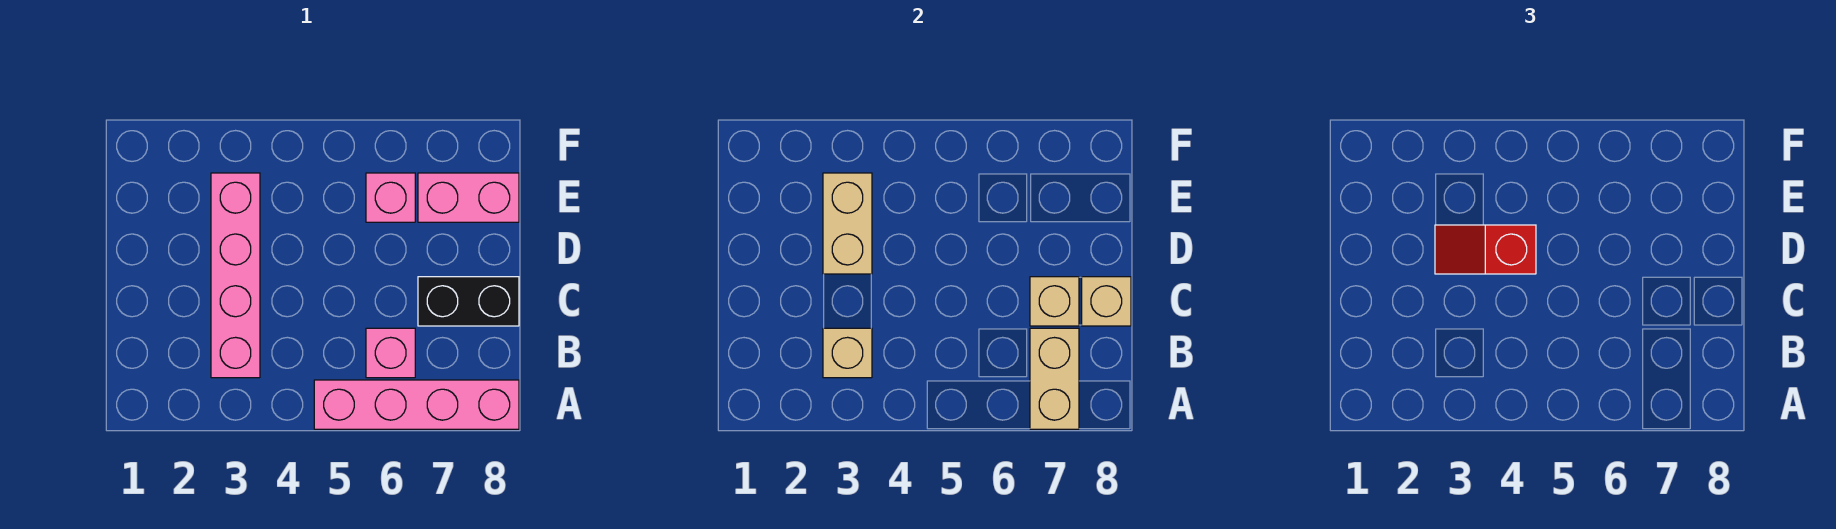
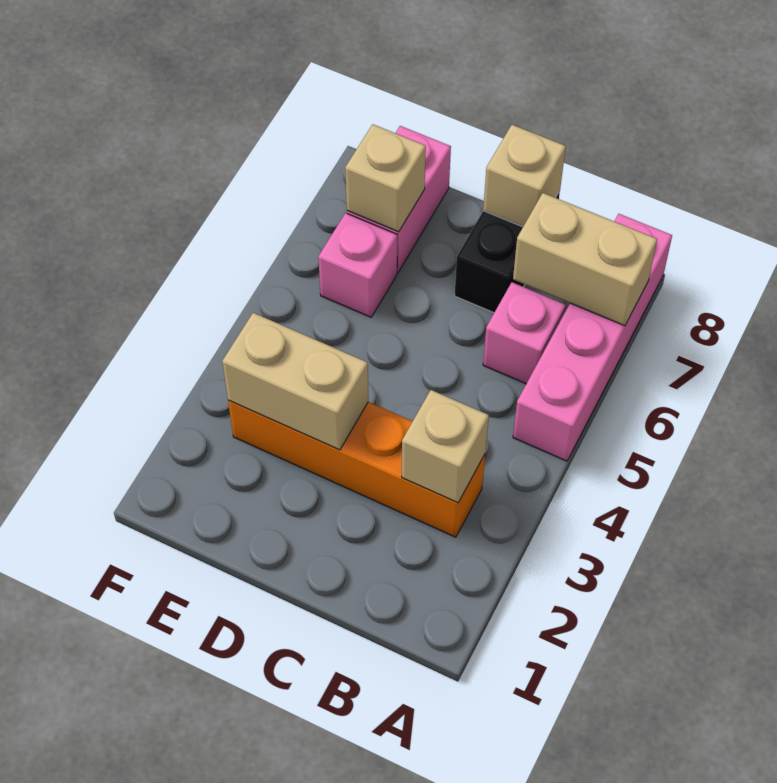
pink 1x4 brick [211,173,260,378] -> orange 1x4 brick [228,400,485,537]
tan 1x1 brick [1030,277,1079,326] -> tan 1x1 brick moved to [345,124,426,232]
red 1x2 slope [1435,225,1536,274] -> none

